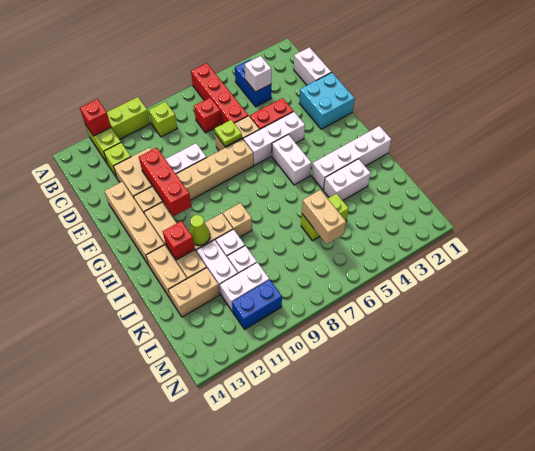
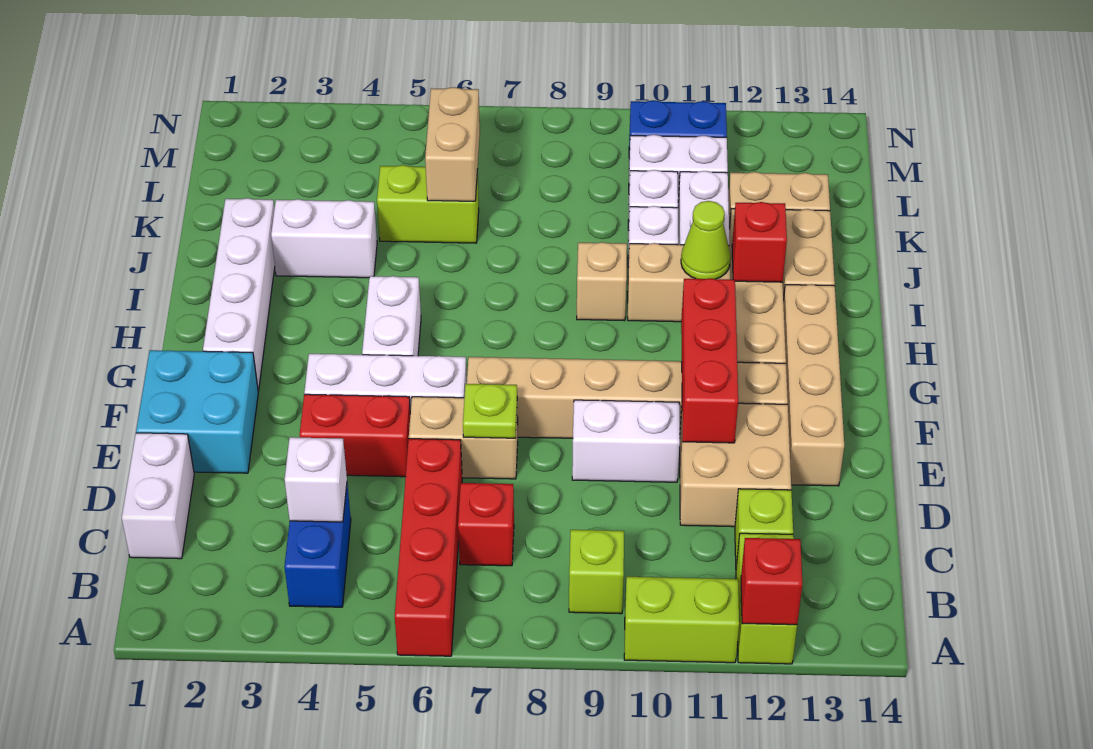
white 1x4 brick [312,126,391,190] -> white 1x4 brick turned to [203,198,275,391]

